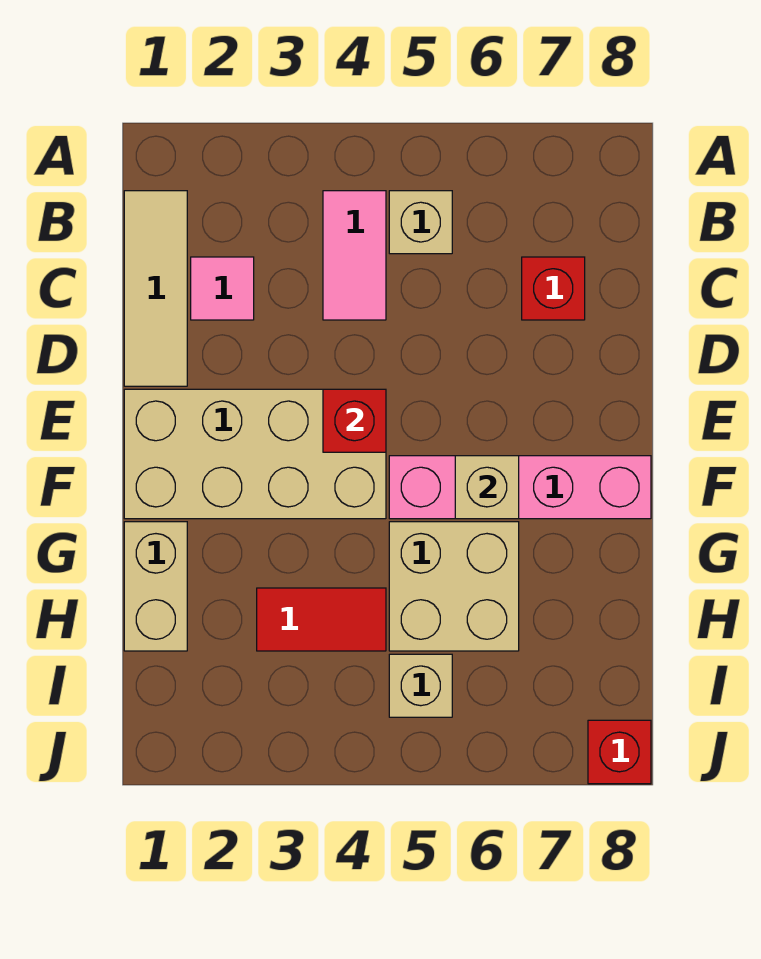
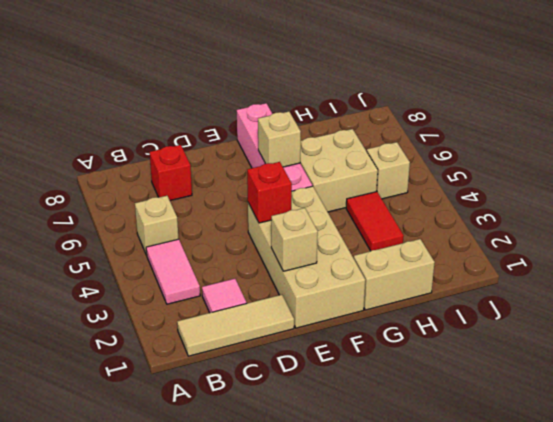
pink 1x2 tile [323,191,386,320] -> pink 1x2 tile turned to [146,239,200,304]
none -> tan 1x1 brick [271,208,318,271]
red 1x1 brick [588,720,651,784] -> none

